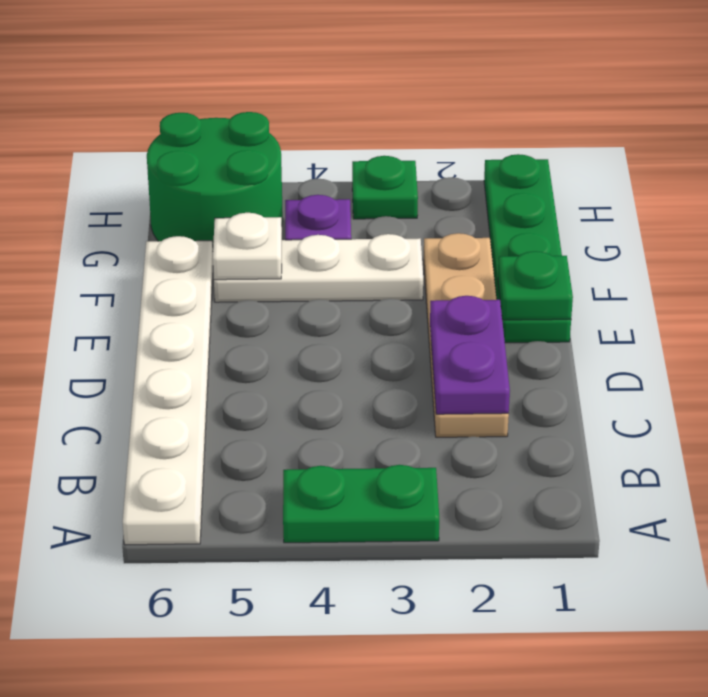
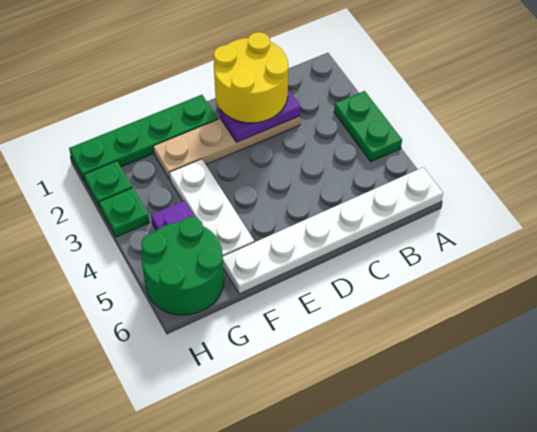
none -> yellow 2x2 round brick [214,32,288,123]
green 1x1 plate [498,251,573,320] -> green 1x1 plate moved to [84,161,132,208]
white 1x1 plate [213,213,282,280] -> none

